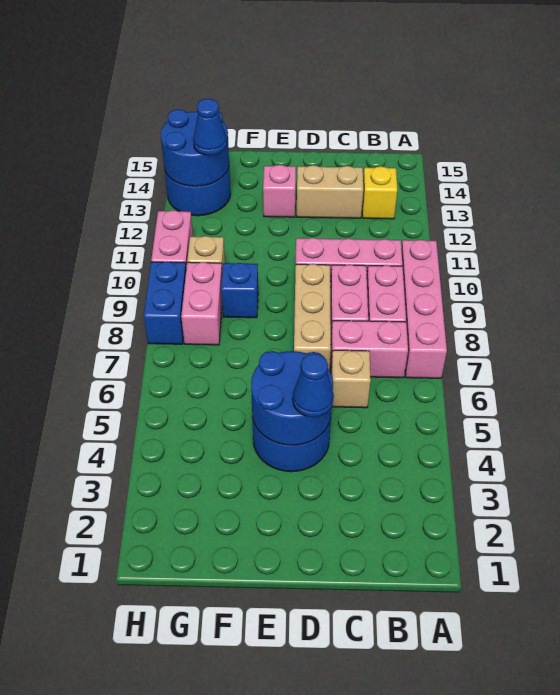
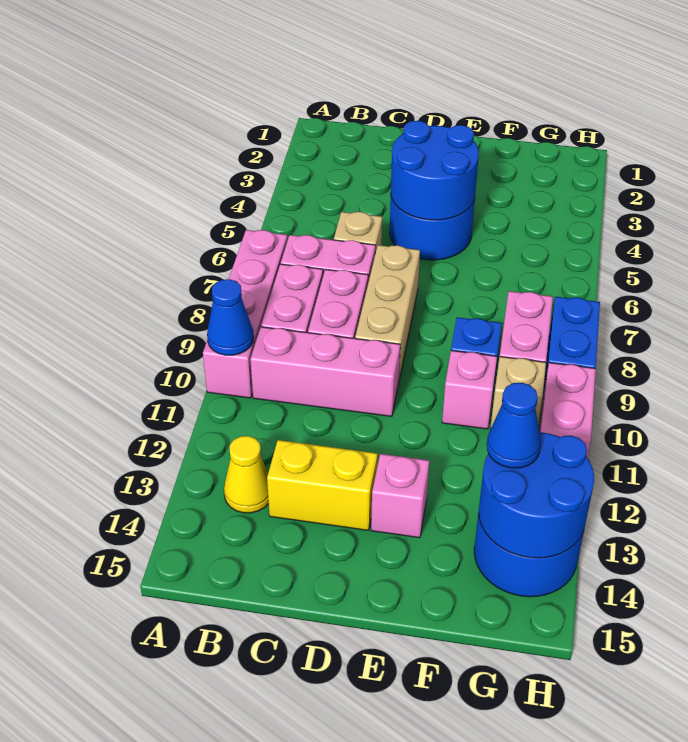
yellow 1x1 brick [362,166,397,219] -> yellow 1x1 cone [224,436,269,513]
tan 1x2 brick [297,165,363,218] -> yellow 1x2 brick [267,440,378,530]
blue 1x1 cone [293,354,334,417] -> blue 1x1 cone moved to [207,279,254,355]
none -> pink 1x1 brick [442,351,497,429]

